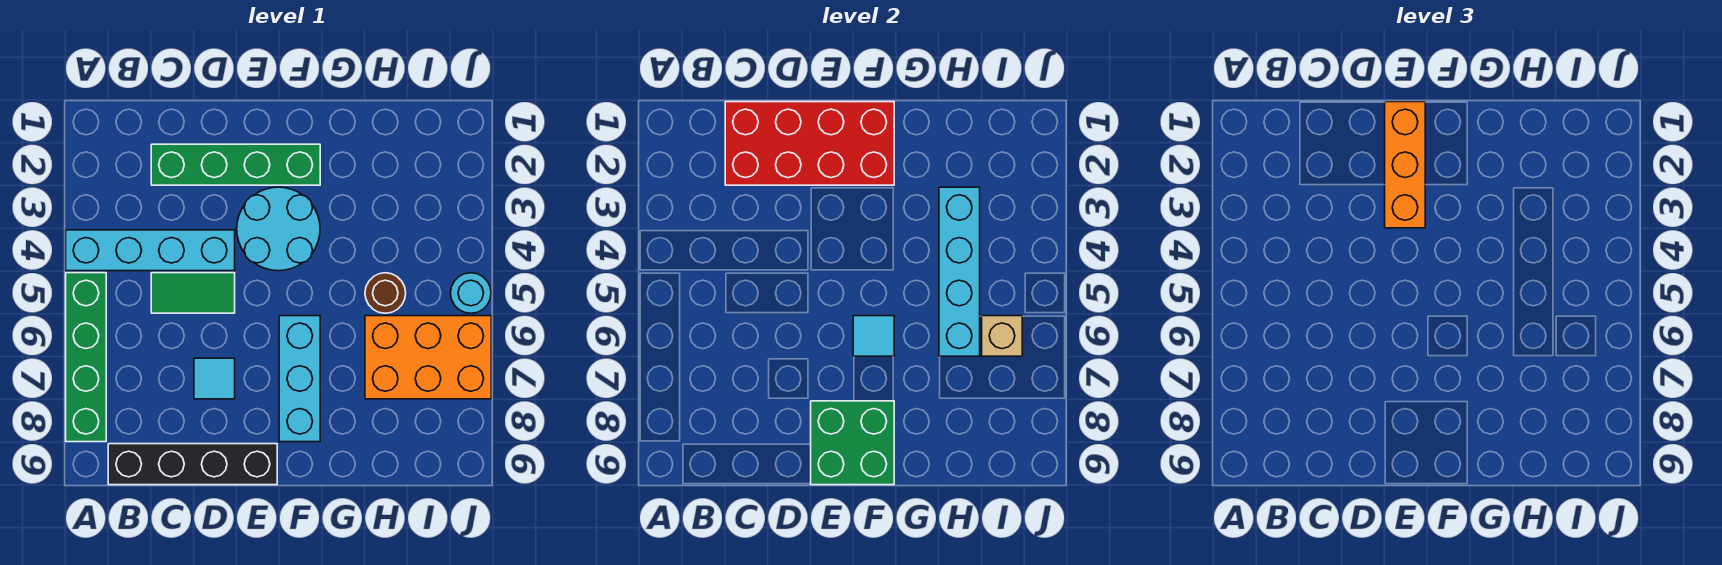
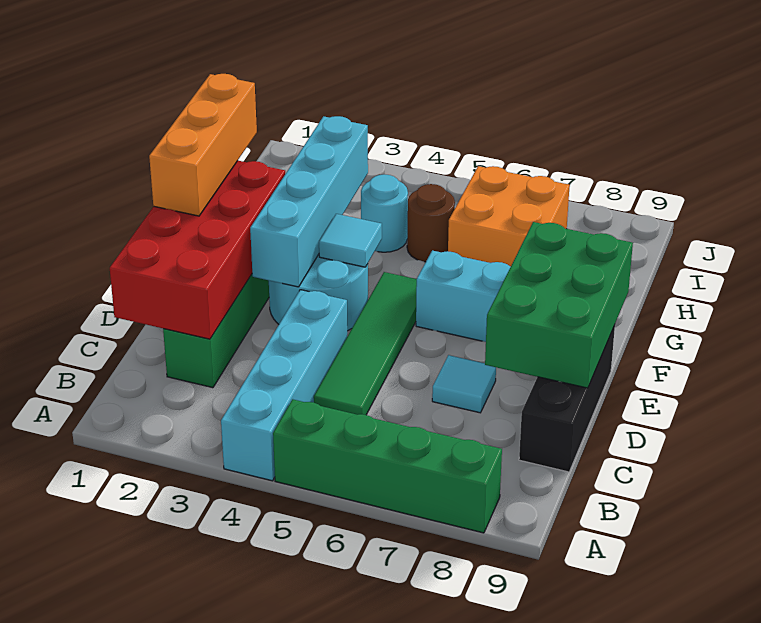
black 1x4 brick [108,444,277,485] -> black 1x3 brick [519,325,615,472]
green 1x2 tile [151,273,235,313] -> green 1x4 tile [314,272,417,415]
orange 1x3 brick [1385,102,1425,228] -> orange 1x3 brick turned to [149,74,257,216]
green 2x2 brick [811,401,894,485] -> green 2x3 brick [485,222,633,388]
cyan 1x1 tile [853,316,894,356] -> cyan 1x1 tile moved to [319,214,382,267]
cyan 1x4 brick [939,187,980,356] -> cyan 1x4 brick turned to [250,116,368,287]
orange 2x3 brick [365,316,491,399] -> orange 2x2 brick [448,166,570,267]
tan 1x1 brick [982,316,1022,356] -> none
cyan 1x1 round brick [451,273,491,313] -> cyan 1x1 round brick moved to [361,174,408,252]

